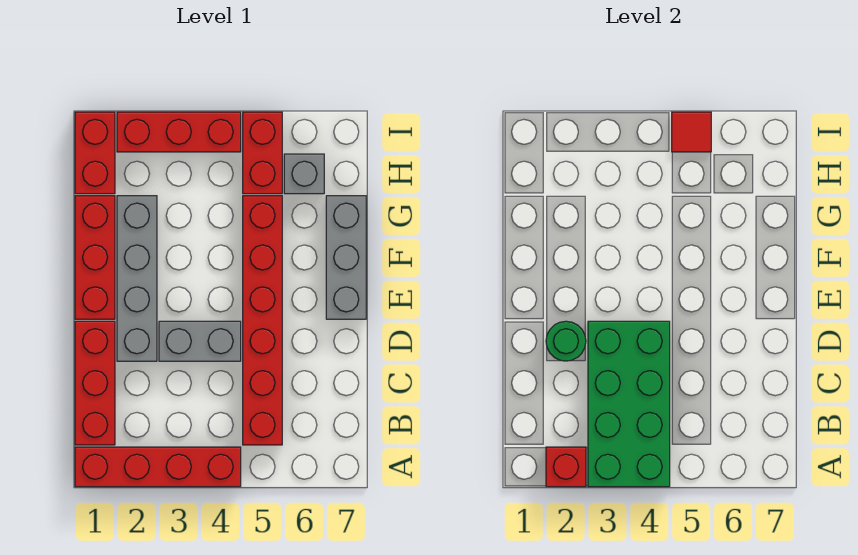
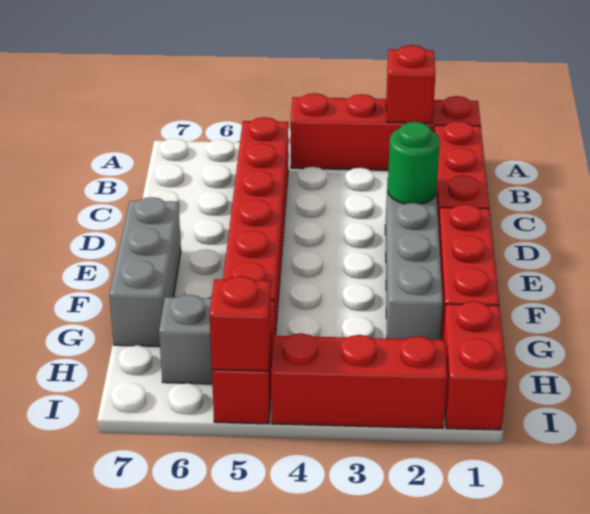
green 2x4 brick [588,321,670,487] -> none
grey 1x2 brick [159,321,241,361] -> none
red 1x1 tile [672,112,711,152] -> red 1x1 brick [210,276,271,371]

